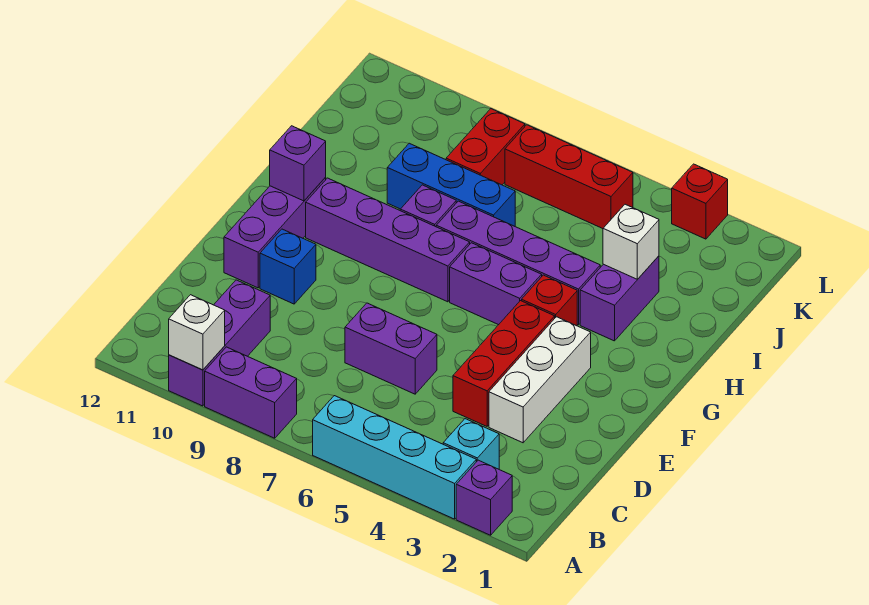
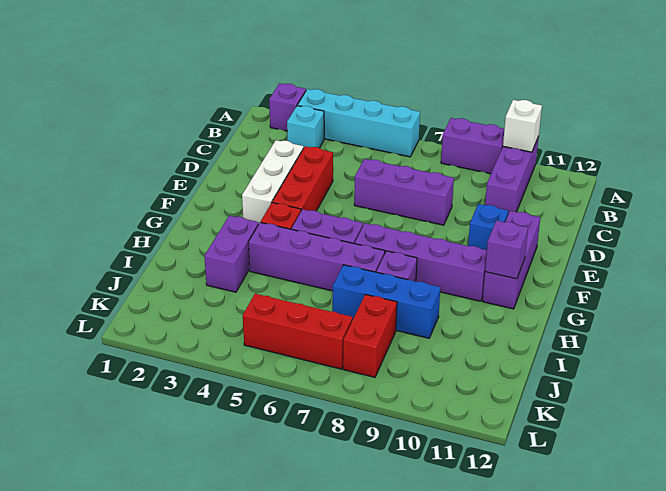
purple 1x2 brick [345,303,437,394] -> purple 1x3 brick [354,159,454,225]
white 1x1 brick [603,204,659,279] -> none
red 1x1 brick [672,164,728,239] -> none

